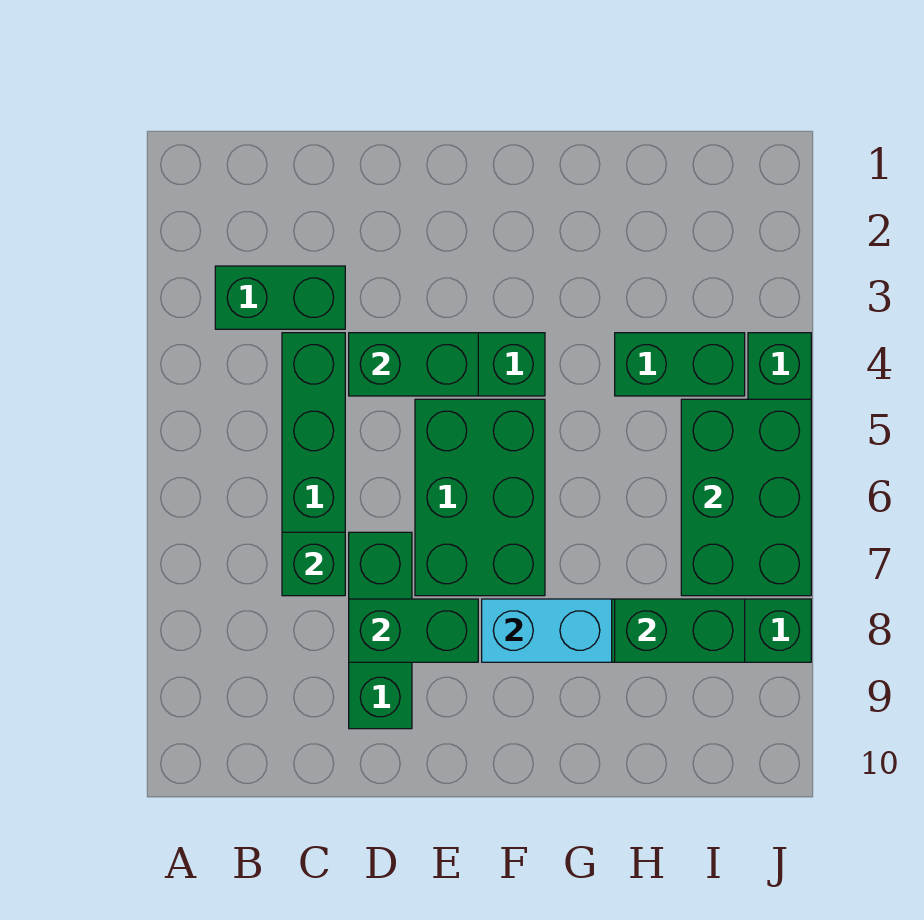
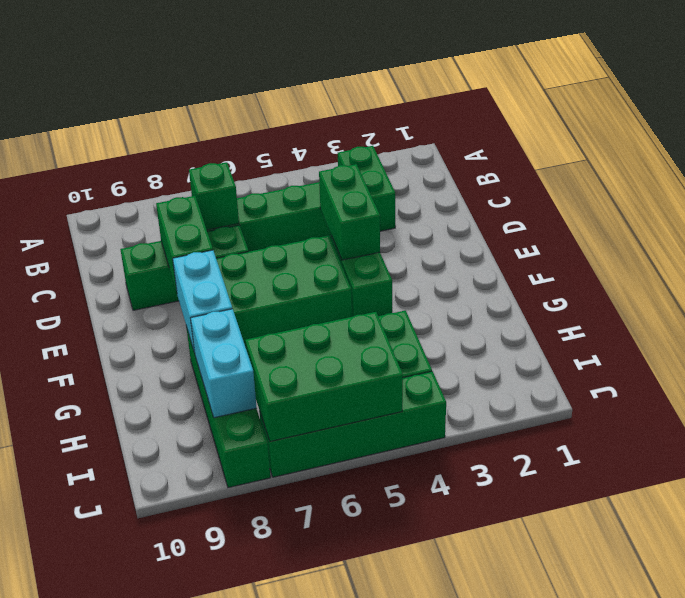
green 1x2 brick [615,599,745,662] -> cyan 1x2 brick [190,309,257,418]

